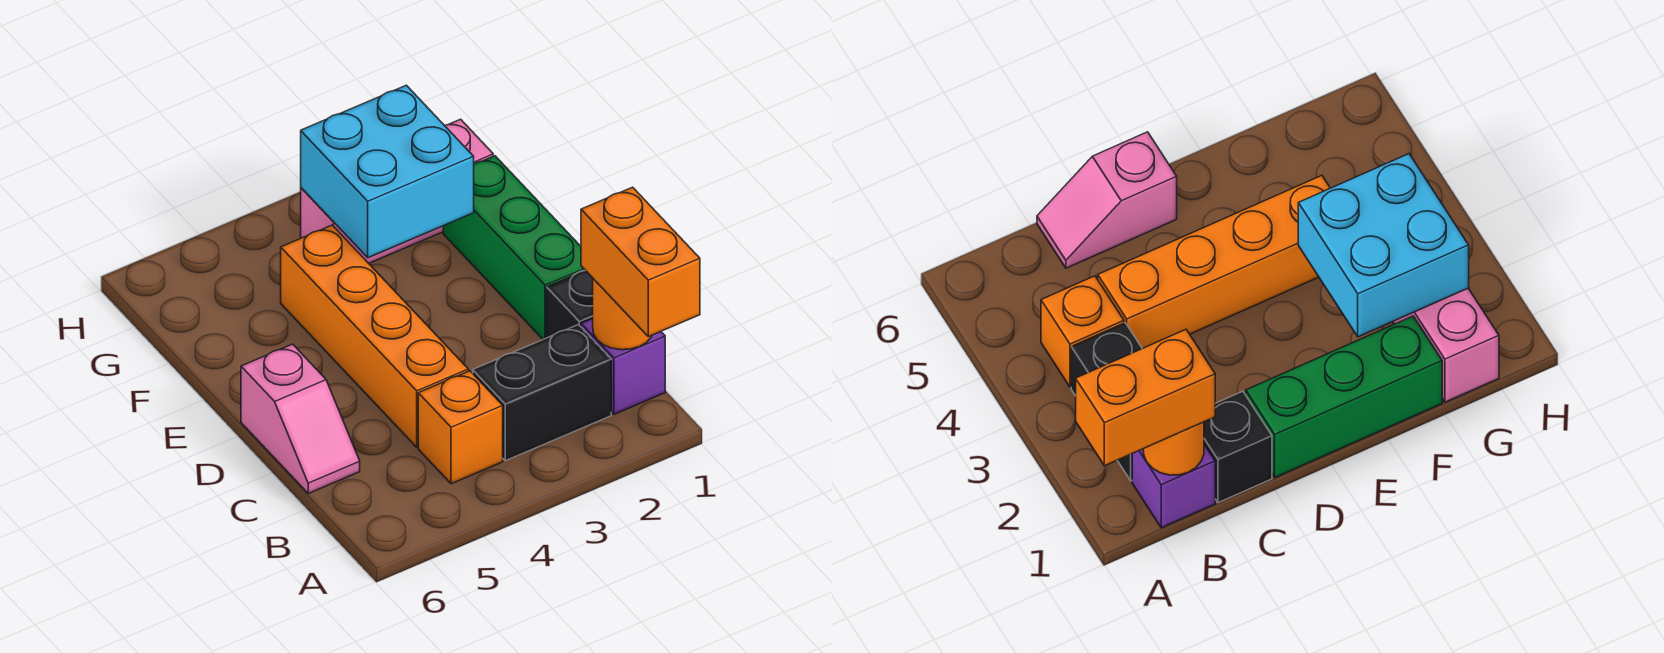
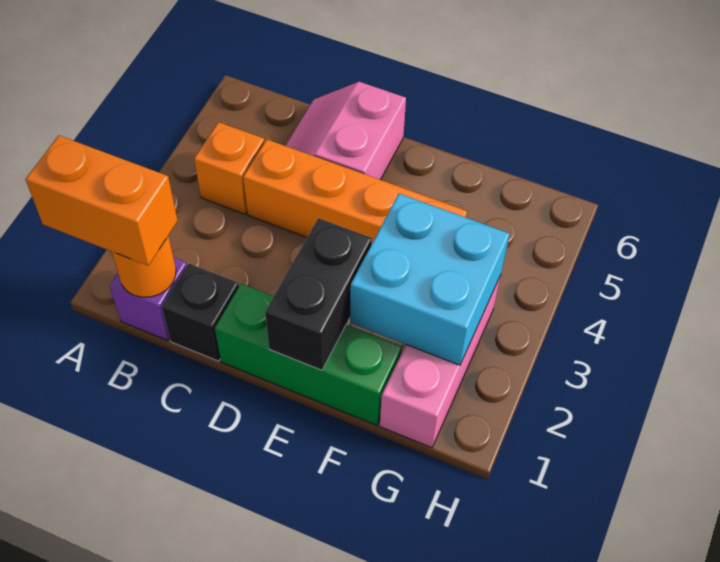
black 1x2 brick [473,325,611,461] -> black 1x2 brick moved to [265,218,372,370]
pink 1x2 slope [241,344,360,493] -> pink 2x2 slope [286,82,406,180]

